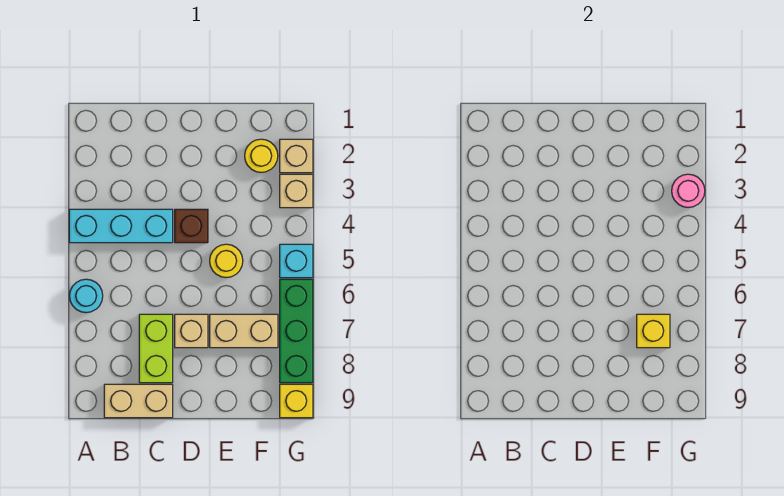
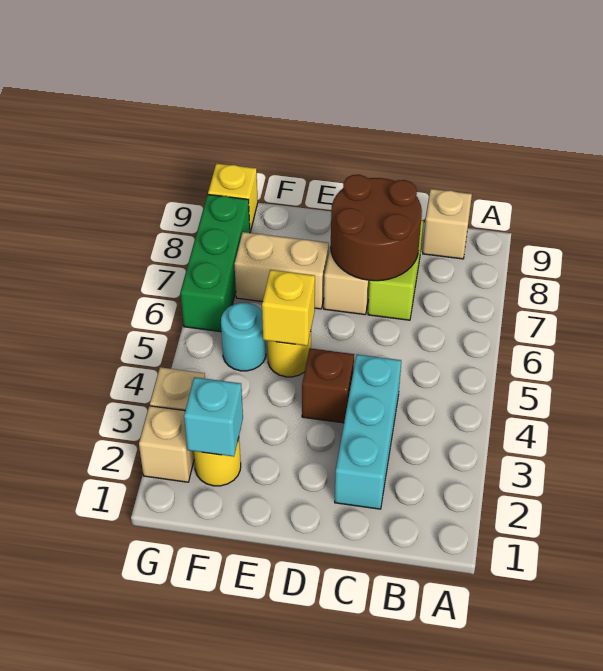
cyan 1x3 brick [69,209,173,243] -> cyan 1x3 brick turned to [335,354,401,509]
cyan 1x1 round brick [70,279,103,313] -> cyan 1x1 round brick moved to [221,303,266,371]
tan 1x2 brick [104,384,173,418] -> tan 1x1 brick [423,189,472,259]
none -> brown 2x2 round brick [331,175,422,281]
yellow 1x1 brick [637,314,670,348] -> yellow 1x1 brick moved to [262,270,315,346]
pink 1x1 round brick [672,174,705,208] -> none
cyan 1x1 brick [280,244,313,278] -> cyan 1x1 brick moved to [184,377,243,457]

